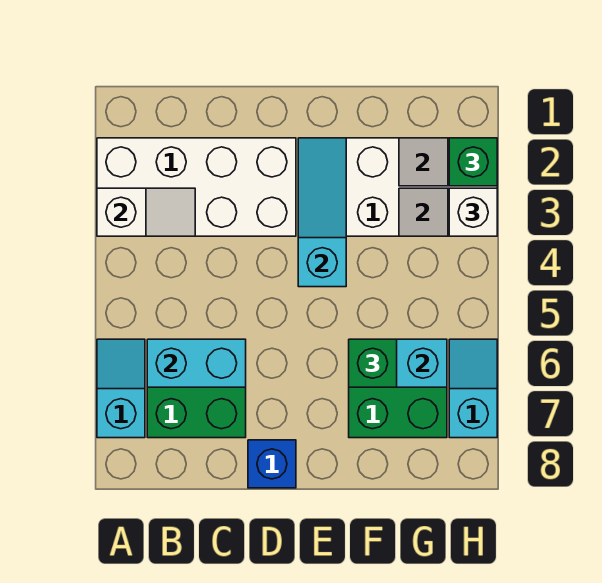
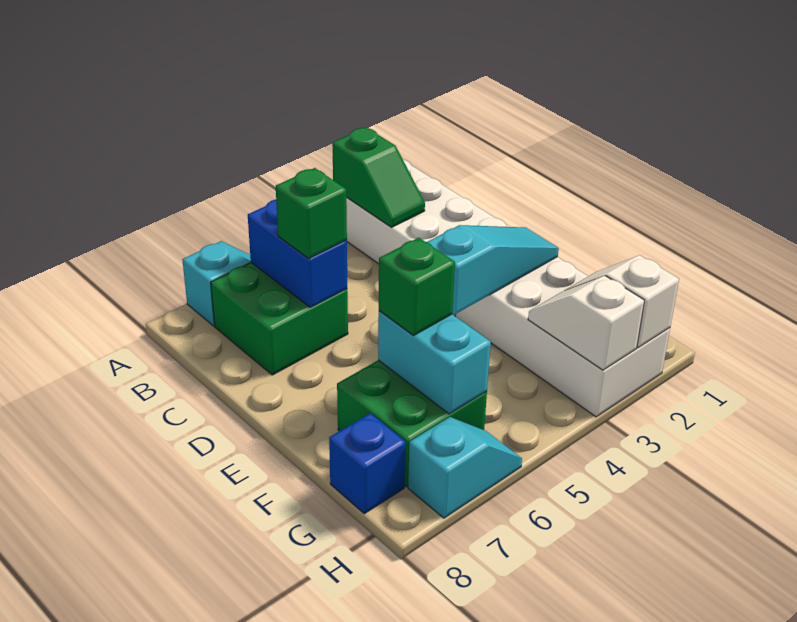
white 1x2 slope [97,188,195,236] -> green 1x2 slope [332,128,425,227]
cyan 1x2 brick [147,339,246,387] -> blue 1x2 brick [248,199,347,307]
blue 1x1 brick [248,440,296,488] -> blue 1x1 brick moved to [329,413,406,514]
green 1x1 brick [449,138,497,186] -> green 1x1 brick moved to [276,168,347,258]
white 1x1 brick [449,188,497,236] -> none

